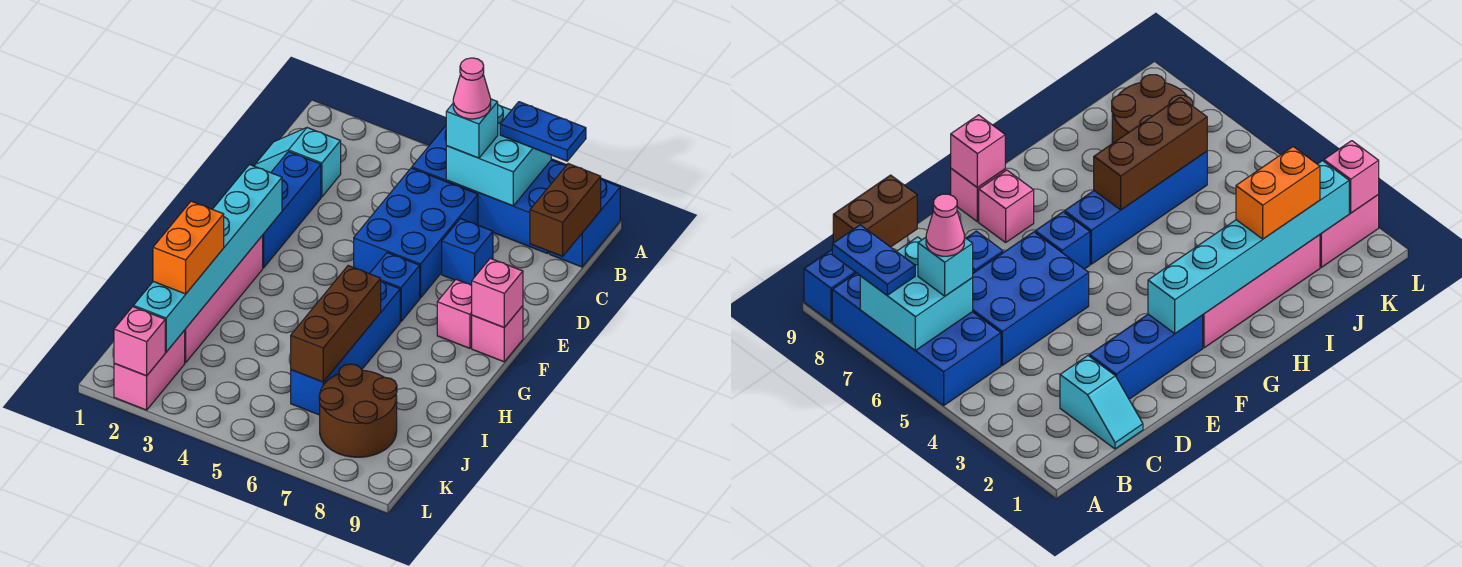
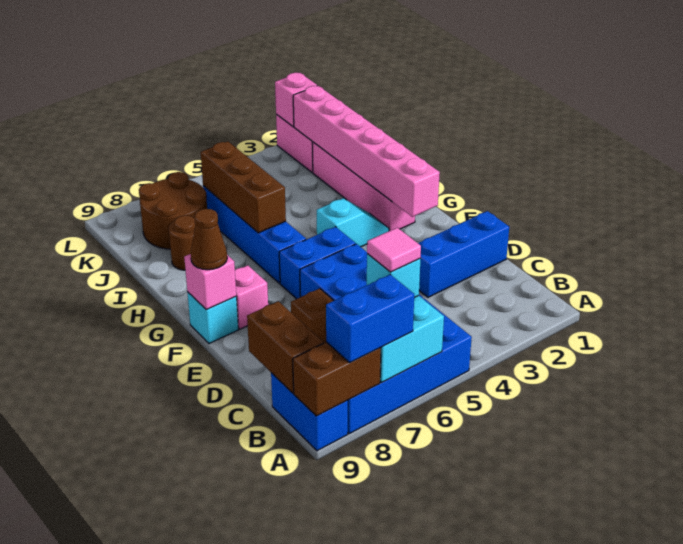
blue 1x2 plate [500,102,586,161] -> blue 1x2 brick [326,275,414,363]
none -> brown 1x2 brick [293,342,381,416]
pink 1x1 cone [453,58,491,119] -> pink 1x1 tile [367,228,421,272]
cyan 1x2 slope [255,128,341,197] -> cyan 1x2 slope moved to [317,198,389,247]
blue 1x3 brick [262,152,321,268] -> blue 1x3 brick turned to [418,211,509,297]
blue 1x1 brick [442,219,493,285] -> brown 1x1 brick [291,288,334,343]
cyan 1x6 brick [134,165,282,352] -> pink 1x6 brick [293,86,440,217]
blue 1x1 brick [370,253,420,321] -> blue 1x2 brick [279,227,356,299]
pink 1x1 brick [472,306,523,362] -> cyan 1x1 brick [187,292,238,343]
none -> brown 1x1 cone [191,209,227,270]
orange 1x2 brick [153,201,224,294] -> none
none -> brown 1x1 round brick [169,215,196,270]

